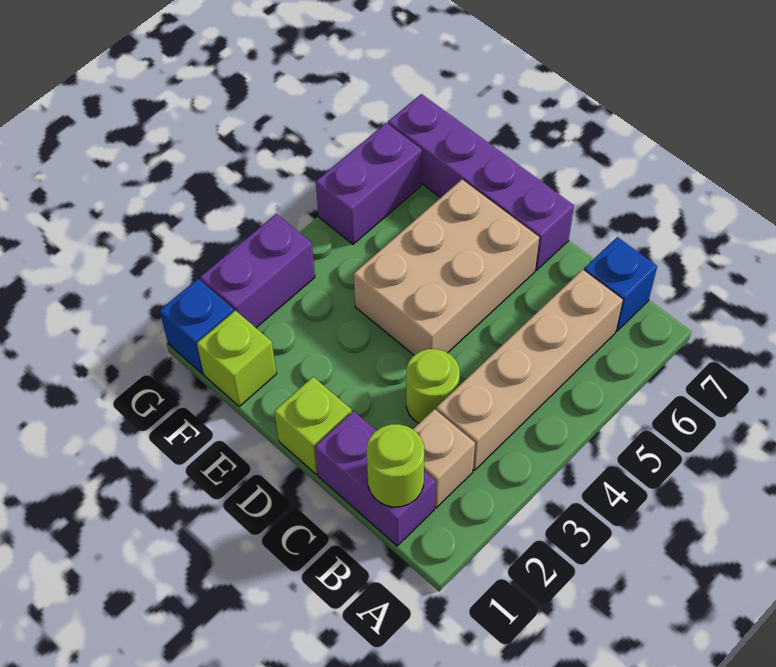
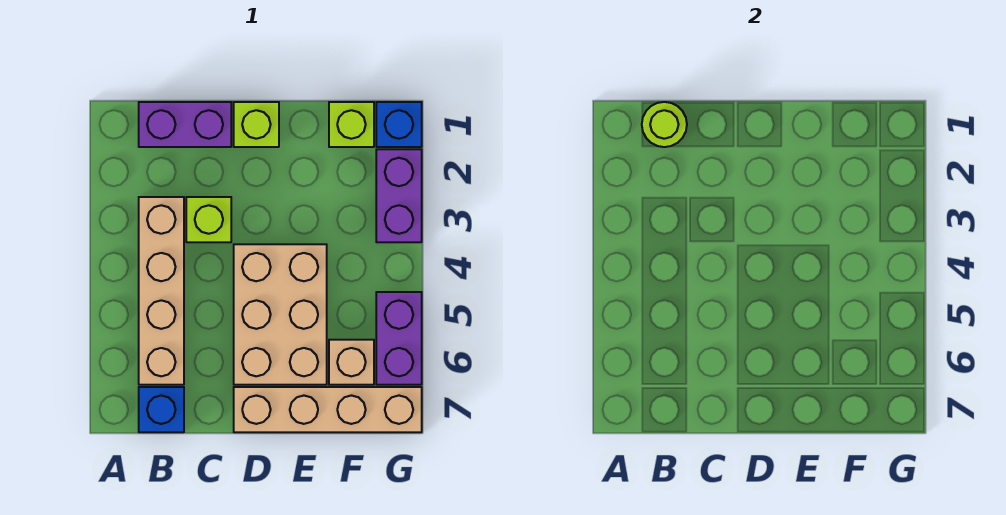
tan 1x1 brick [413,409,475,508] -> tan 1x1 brick moved to [329,340,374,385]
lime 1x1 round brick [406,349,460,423] -> lime 1x1 brick [186,197,231,242]
purple 1x4 brick [388,94,574,270] -> tan 1x4 brick [234,387,422,432]

